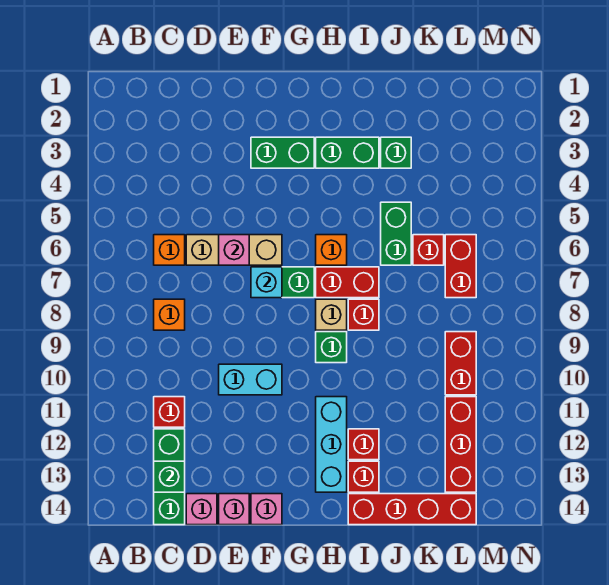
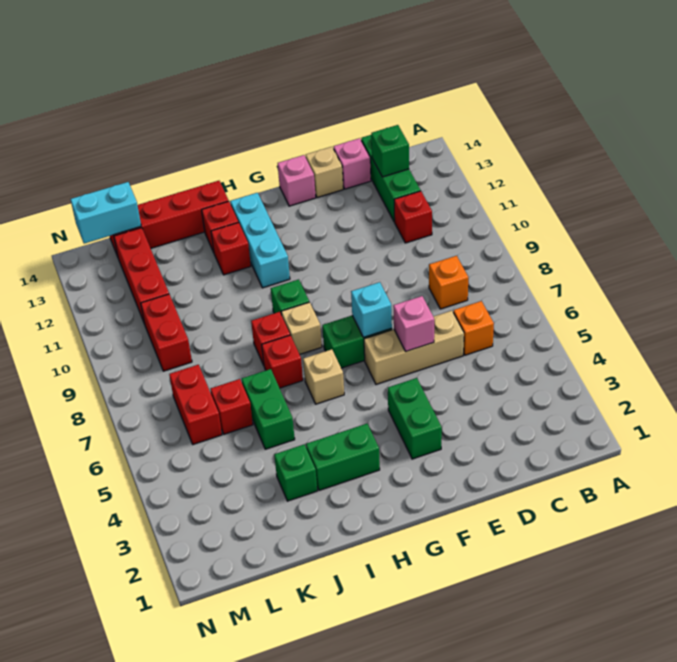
cyan 1x2 brick [219,364,282,395] -> cyan 1x2 brick moved to [71,182,141,244]
pink 1x1 brick [219,494,249,525] -> tan 1x1 brick [306,147,343,198]
green 1x2 brick [251,137,314,168] -> green 1x2 brick turned to [388,378,442,459]
orange 1x1 brick [316,235,347,265] -> tan 1x1 brick [303,349,344,404]
red 1x2 brick [316,267,379,298] -> red 1x1 brick [262,335,303,388]

